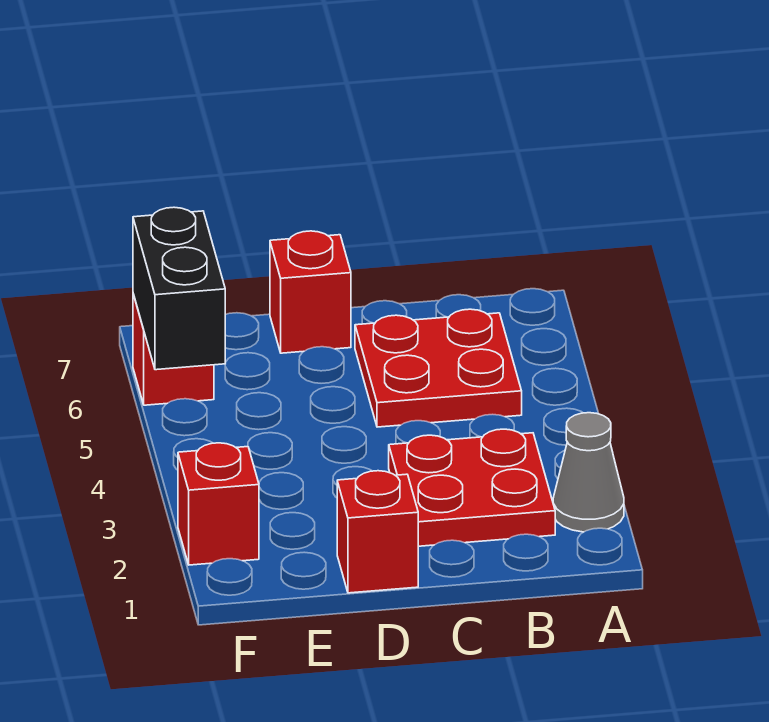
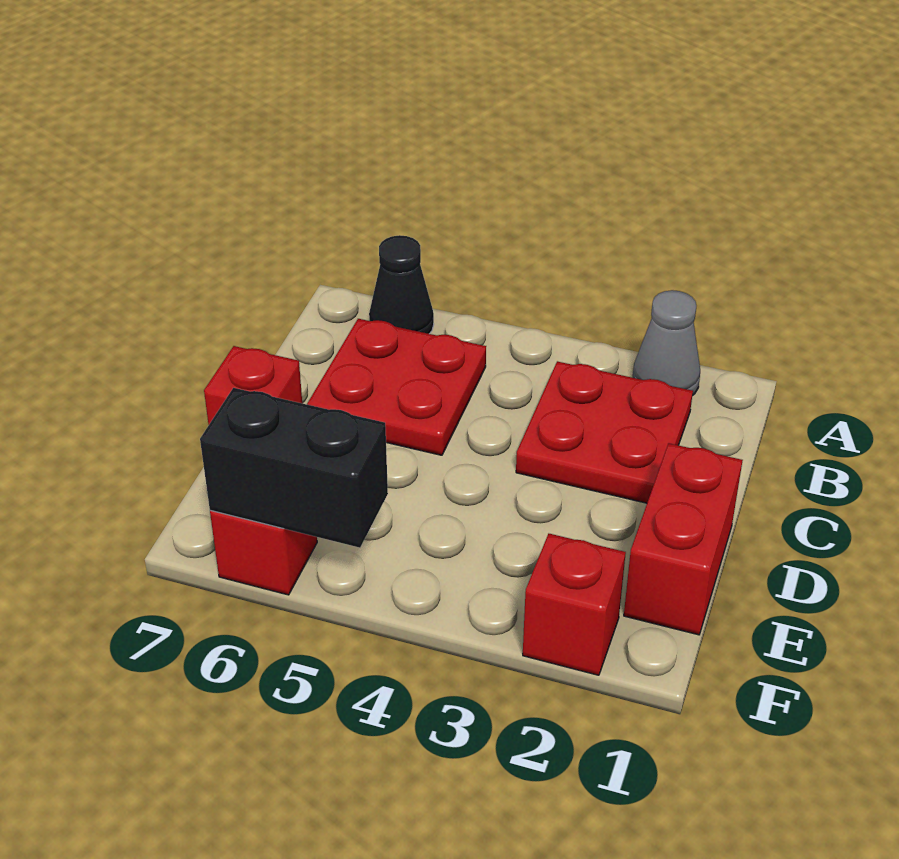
none -> black 1x1 cone [369,235,434,334]
red 1x1 brick [337,471,418,593] -> red 1x2 brick [624,443,743,635]

